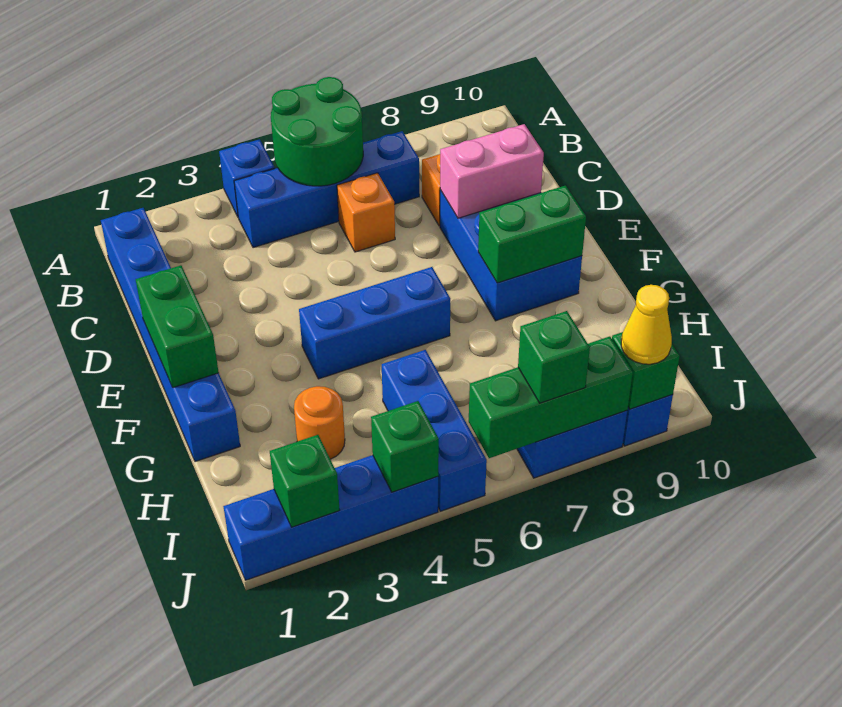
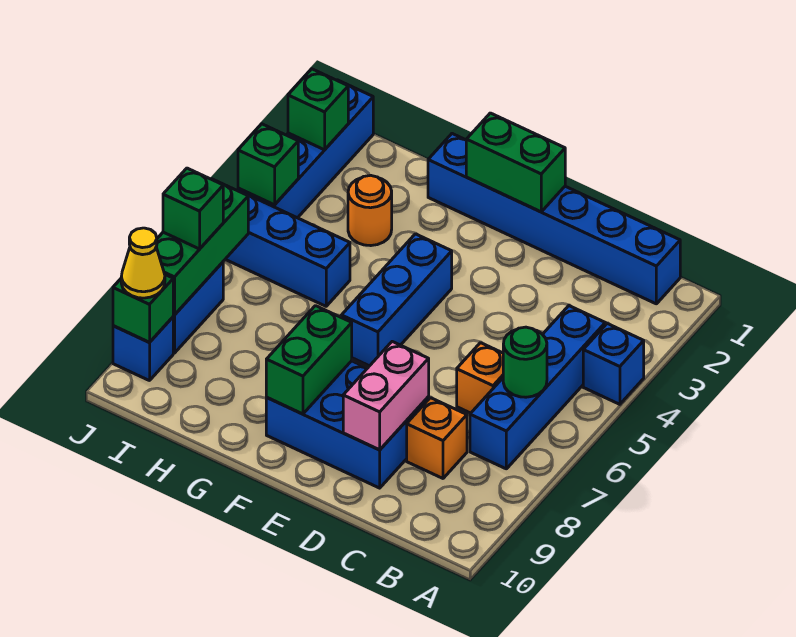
green 2x2 round brick [271,77,363,186] -> green 1x1 round brick [503,327,547,397]

